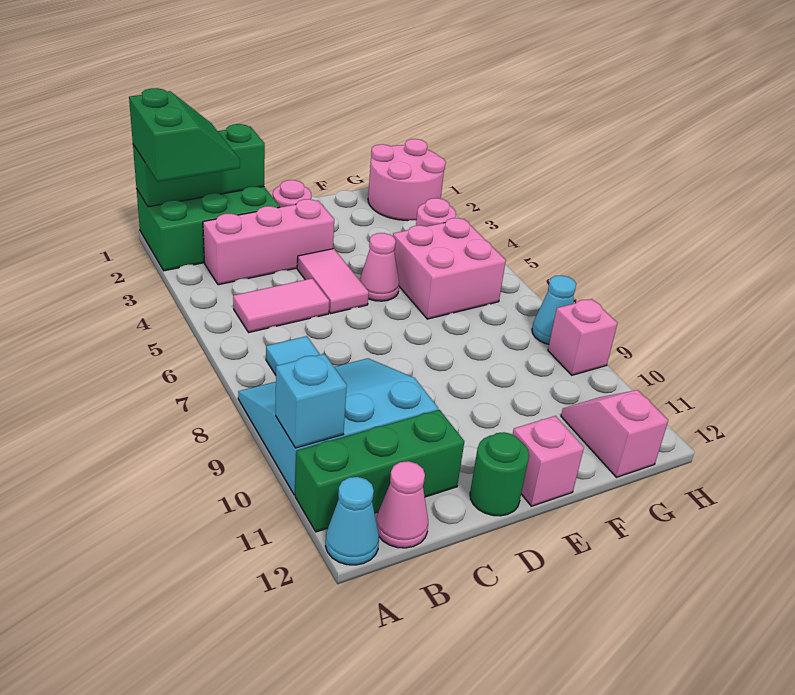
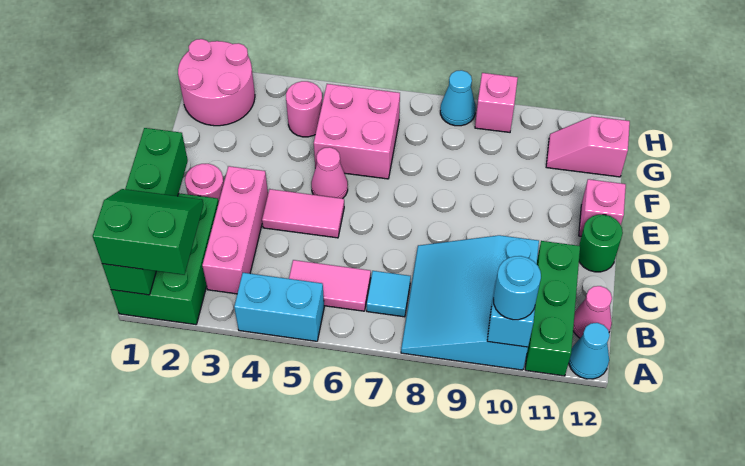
green 1x3 brick [133,124,265,207] -> green 1x4 brick [102,128,188,295]
none -> cyan 1x2 brick [234,273,324,341]
none -> cyan 1x1 round brick [493,256,541,320]
pink 1x2 tile [233,278,329,332] -> pink 1x2 tile turned to [289,260,371,311]

